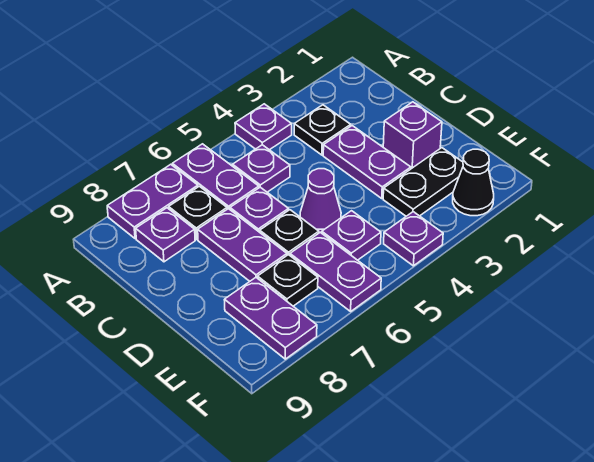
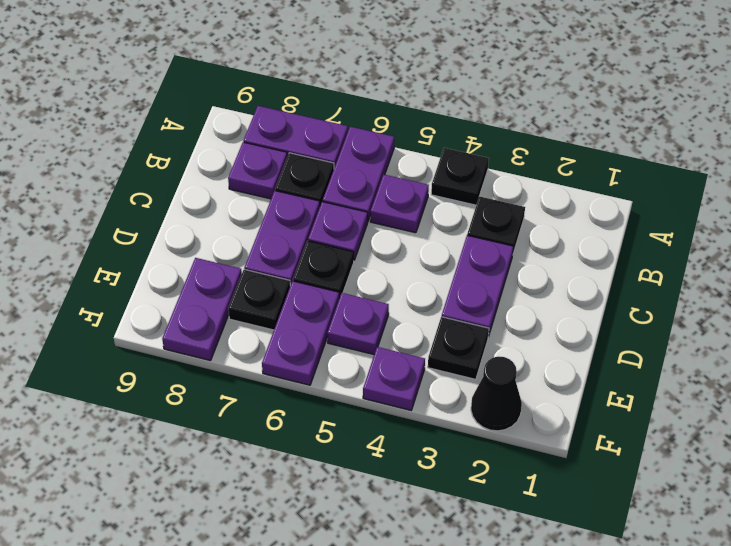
purple 1x1 plate [235,104,292,150] -> black 1x1 plate [431,148,489,205]
purple 1x1 brick [383,102,442,169] -> none
purple 1x1 cone [300,169,341,233] -> none
black 1x2 plate [383,148,463,216] -> black 1x1 plate [428,317,489,379]

